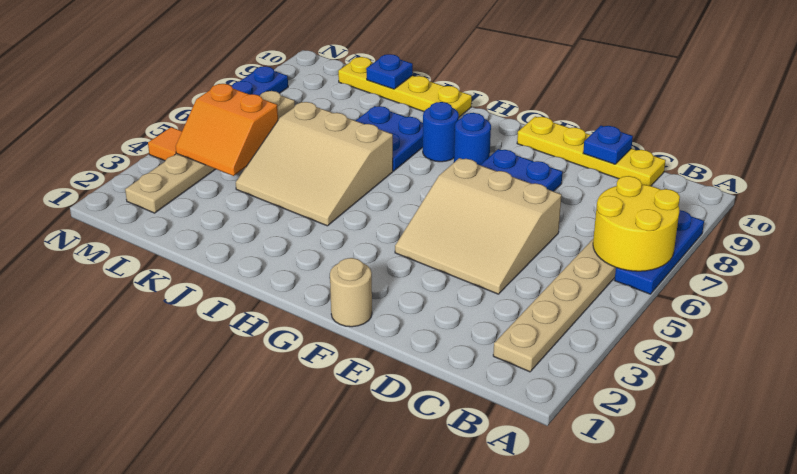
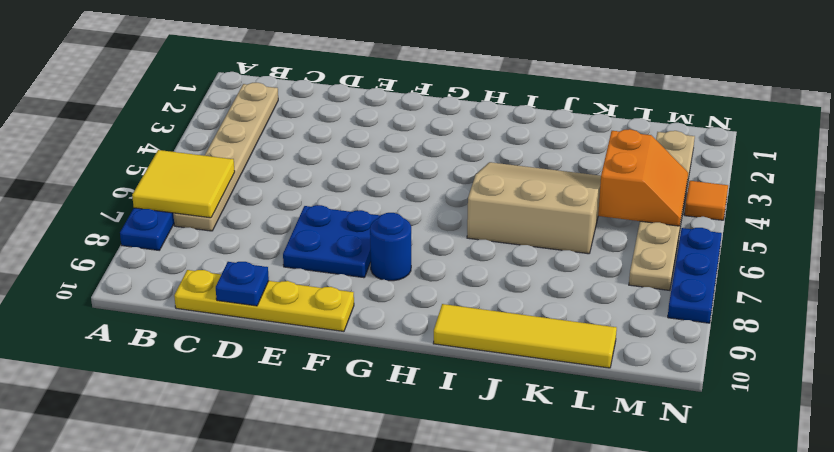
yellow 2x2 round brick [593,176,680,271] -> yellow 2x2 tile [132,150,235,218]
tan 3x3 slope [395,158,561,294] -> none
tan 1x1 round brick [330,258,372,327] -> none
blue 1x1 round brick [423,102,459,162] -> none
blue 2x2 plate [356,106,423,171] -> none
yellow 1x4 plate [338,57,472,117] -> yellow 1x4 tile [433,304,617,368]
blue 1x1 plate [366,54,413,89] -> none
orange 2x2 slope [176,84,278,176] -> orange 2x2 slope turned to [598,129,688,226]

